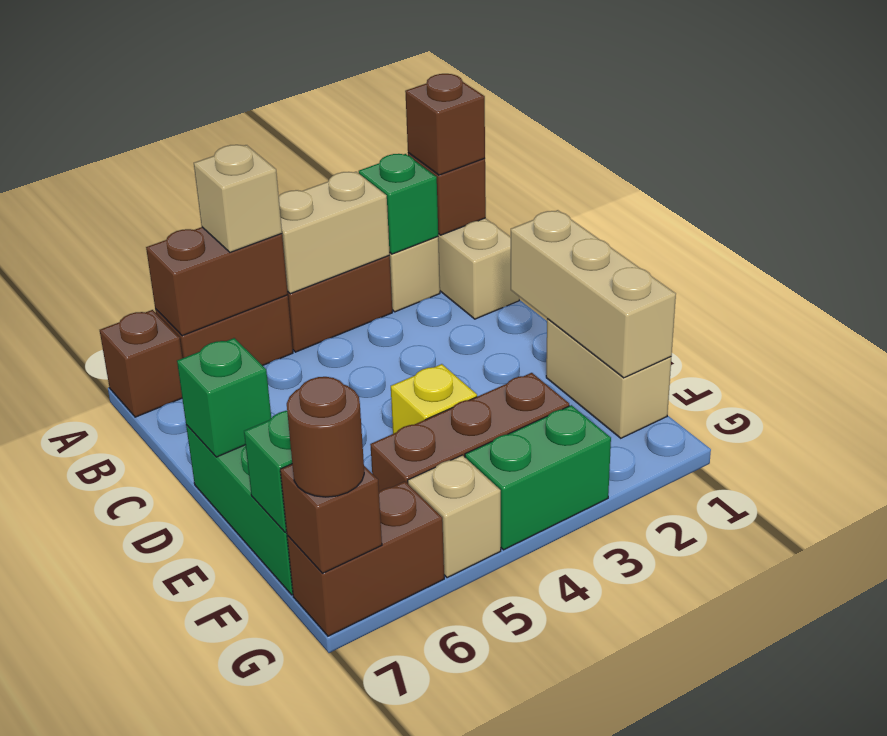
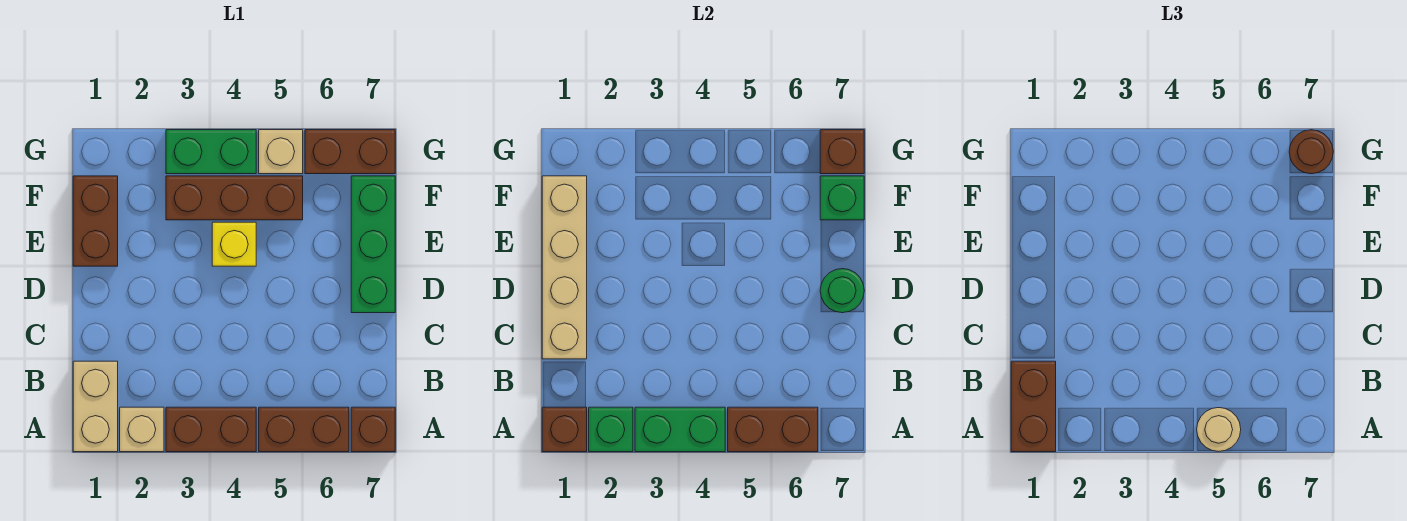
brown 1x1 brick [405,74,485,175] -> brown 1x2 brick [1011,361,1056,452]
tan 1x2 brick [279,172,390,294] -> green 1x2 brick [635,407,725,452]
tan 1x1 brick [194,145,282,252] -> tan 1x1 round brick [1197,408,1241,452]
tan 1x3 brick [511,210,676,378] -> tan 1x4 brick [542,176,587,359]
green 1x1 brick [177,338,271,457] -> green 1x1 round brick [820,269,864,313]
tan 1x2 brick [546,319,671,438] -> brown 1x2 brick [73,176,118,266]

